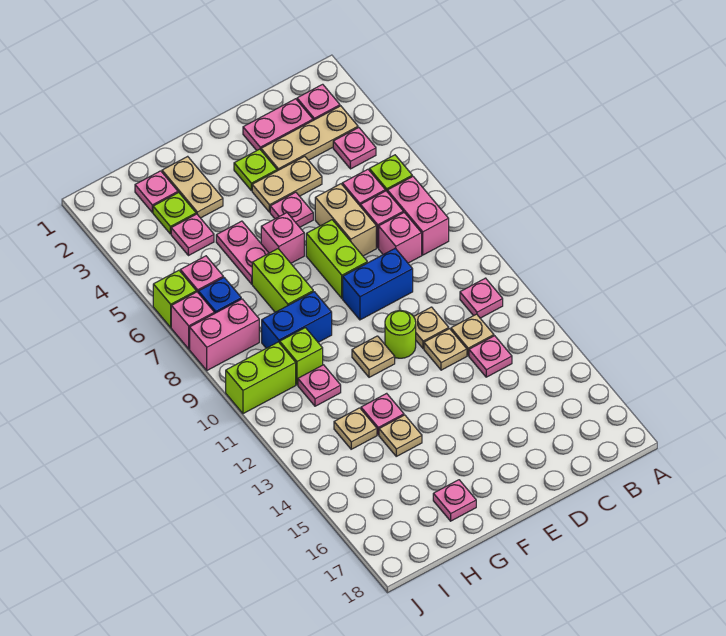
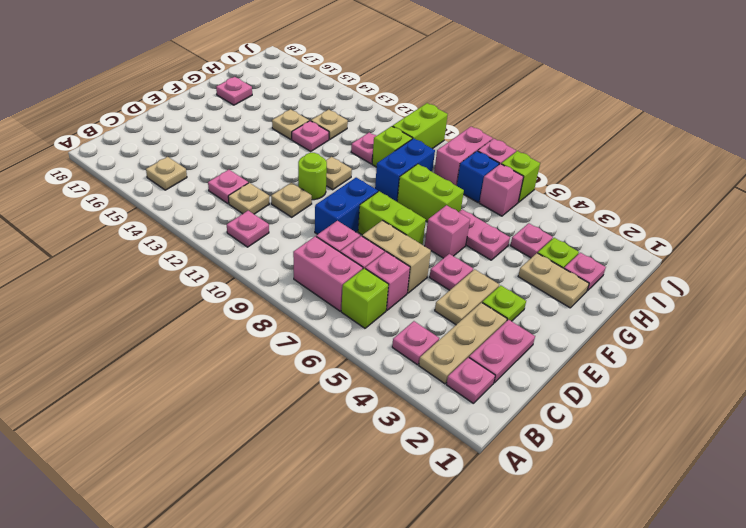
tan 1x1 plate [424,329,467,370] -> tan 1x1 plate moved to [146,157,187,190]

